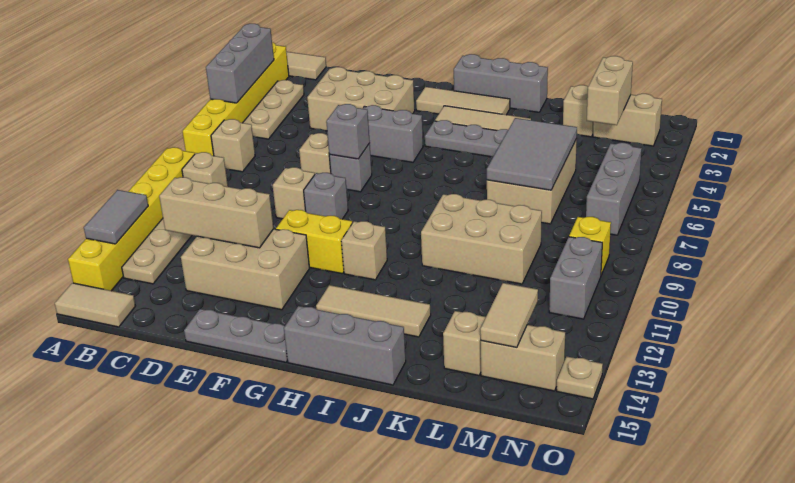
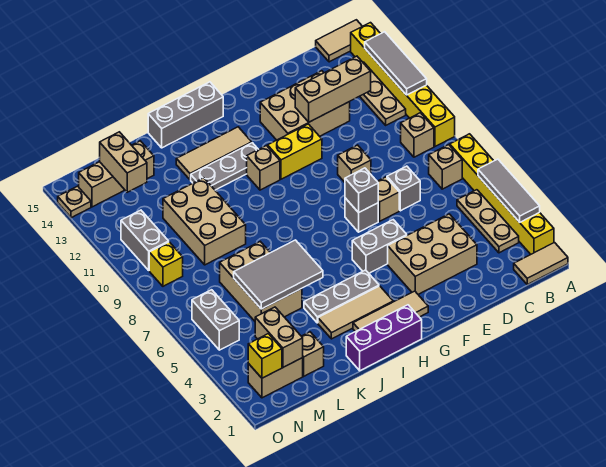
grey 1x3 brick [206,24,274,103] -> grey 1x3 tile [478,159,540,222]
grey 1x2 tile [84,190,148,244] -> grey 1x3 tile [365,32,427,95]
grey 1x3 plate [184,309,288,362] -> grey 1x3 plate moved to [191,143,258,190]
grey 1x1 brick [304,173,348,219] -> grey 1x1 brick moved to [387,166,420,211]
grey 1x3 brick [454,54,548,112] -> purple 1x3 brick [346,305,422,371]
tan 2x3 brick [421,194,542,284] -> tan 2x3 brick turned to [163,178,246,265]
grey 2x3 tile [487,118,577,190] -> grey 2x3 tile turned to [234,240,323,309]
tan 1x2 tile [480,283,538,347] -> tan 1x2 brick [100,132,147,192]
none -> yellow 1x1 brick [248,334,282,378]
grey 1x3 brick [586,143,642,235] -> grey 1x2 brick [192,290,239,350]

